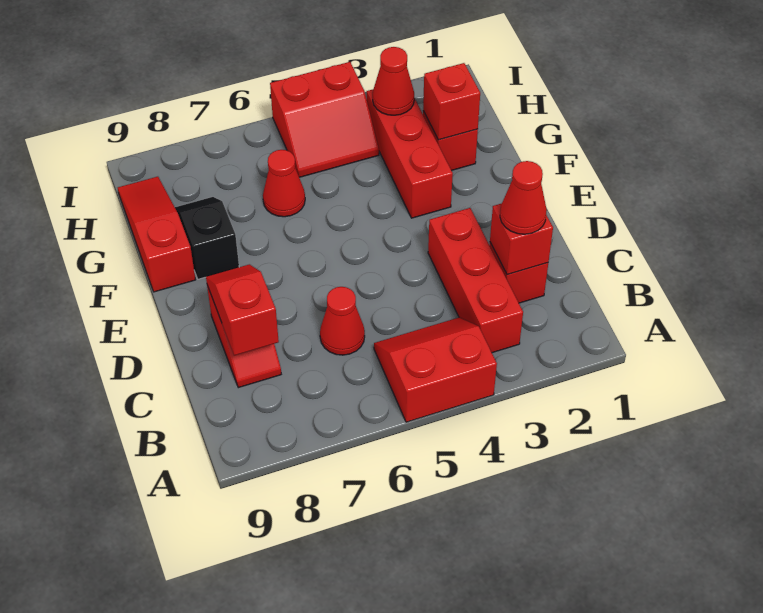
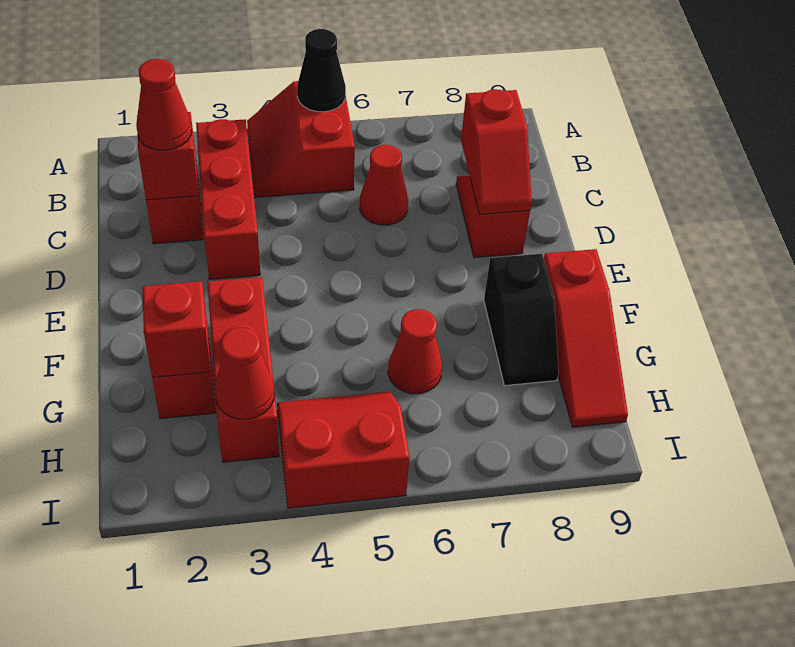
red 2x2 slope [374,317,497,422] -> red 2x2 slope turned to [247,81,355,198]
none -> black 1x1 cone [297,29,346,112]

